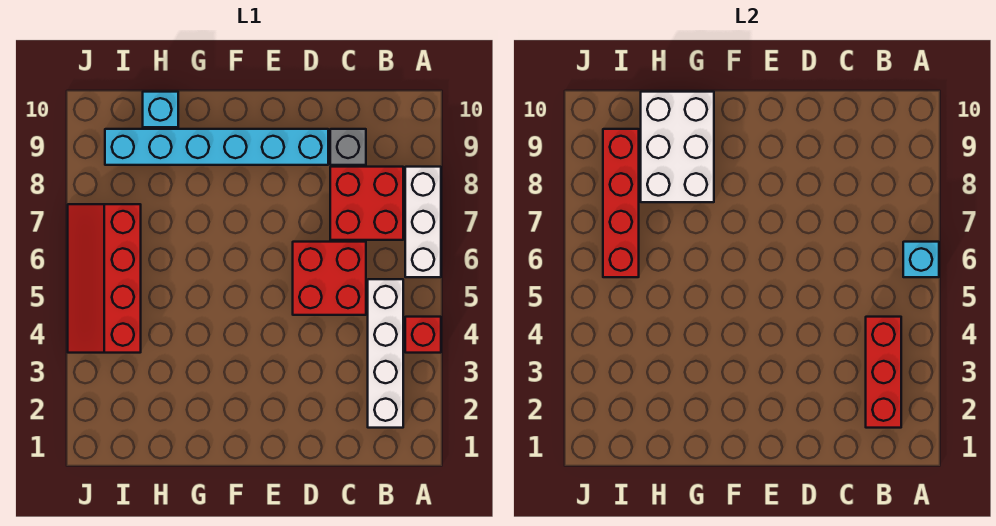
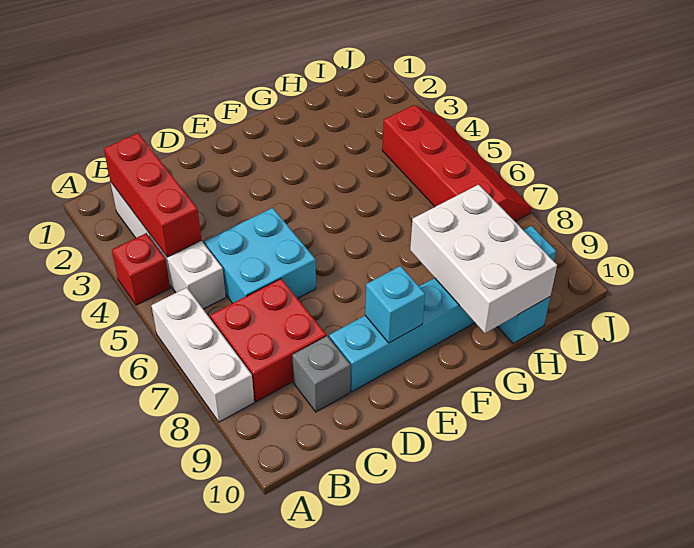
cyan 1x1 brick [903,242,939,277] -> cyan 1x1 brick moved to [365,266,425,343]
red 2x2 brick [293,242,366,315] -> cyan 2x2 brick [204,208,316,303]
red 1x4 brick [603,129,639,277] -> none

